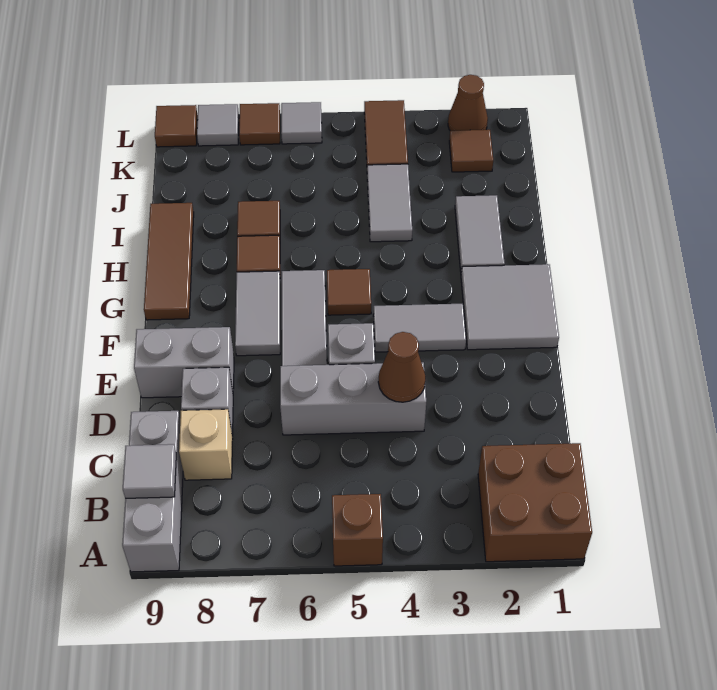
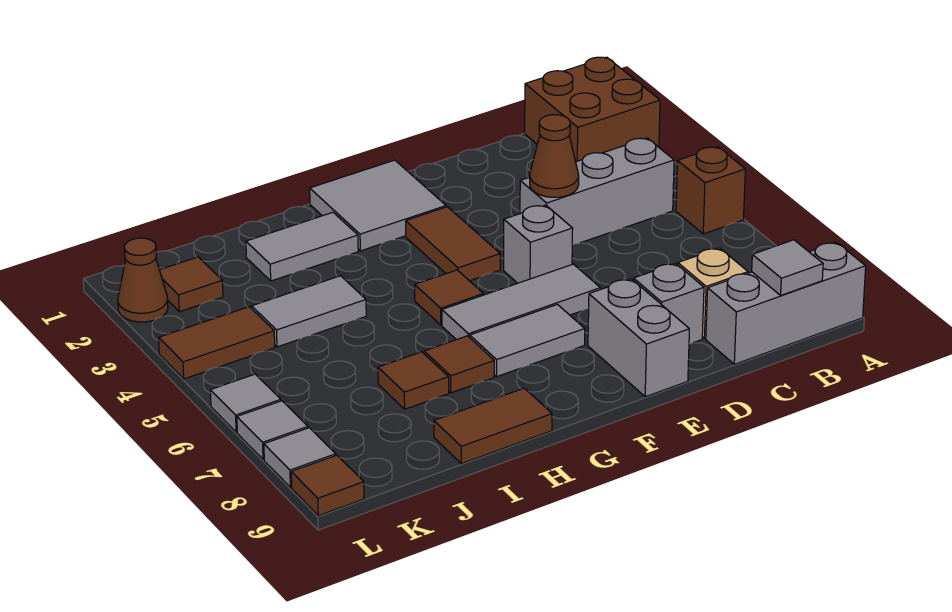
grey 1x3 brick [280,362,426,435] -> grey 1x3 brick turned to [520,138,674,245]
grey 1x2 tile [373,304,466,352] -> brown 1x2 tile [406,207,500,281]
brown 1x3 tile [144,203,194,320] -> brown 1x2 tile [434,388,552,464]
brown 1x1 tile [239,103,280,145] -> grey 1x1 tile [237,401,308,460]

